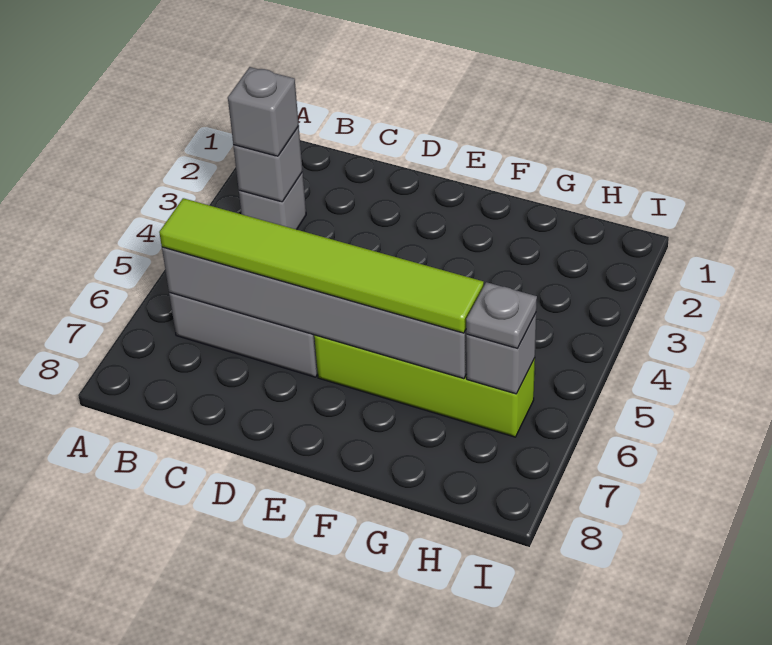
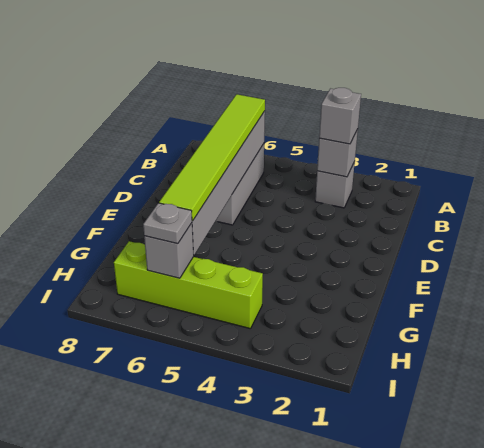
lime 1x4 brick [314,335,535,437] -> lime 1x4 brick turned to [114,241,263,329]

